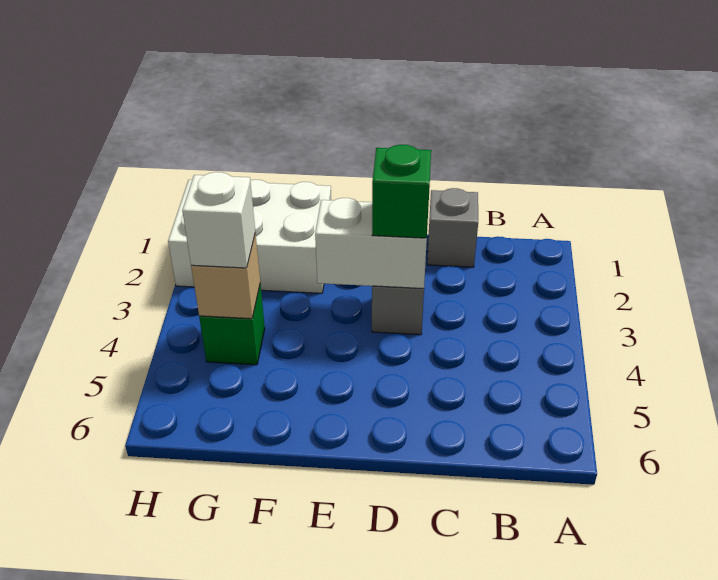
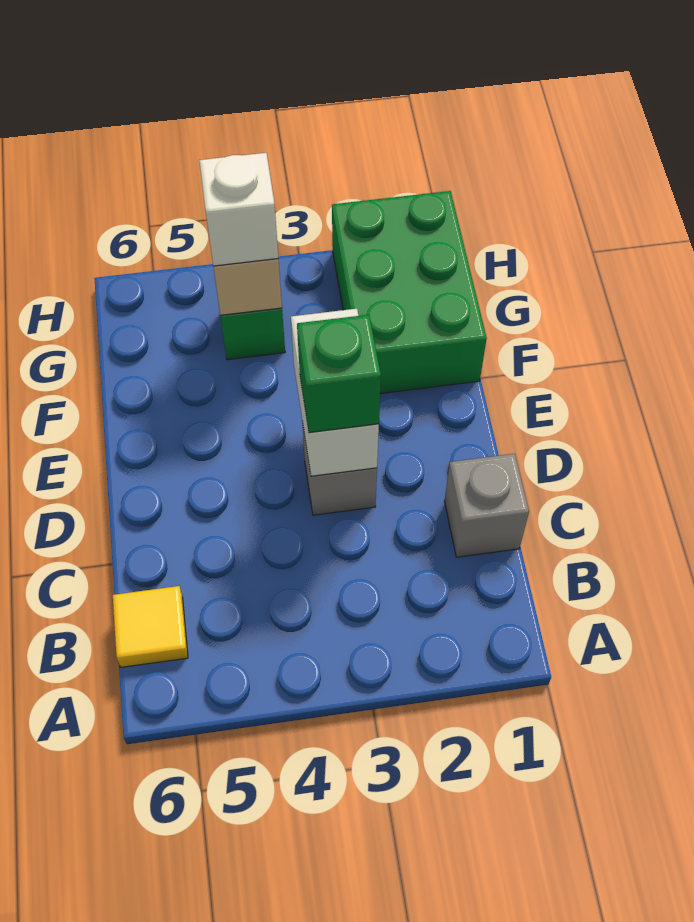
none -> yellow 1x1 tile [113,586,188,667]
white 2x3 brick [168,180,331,293] -> green 2x3 brick [332,191,487,394]

